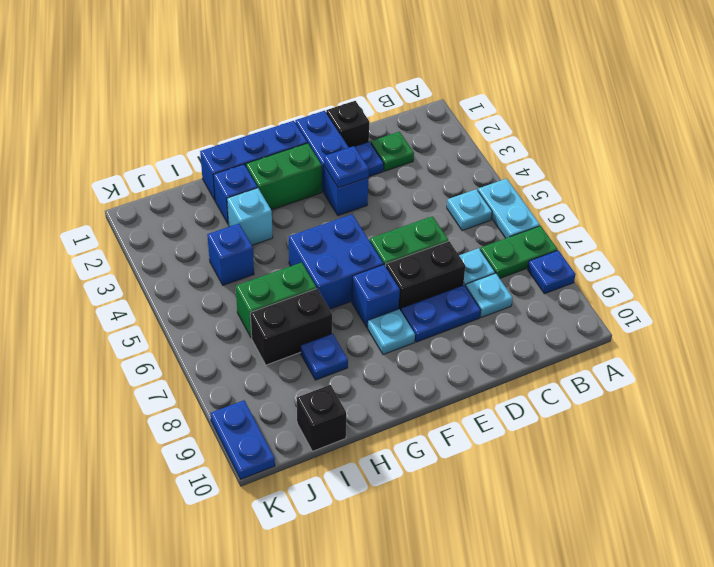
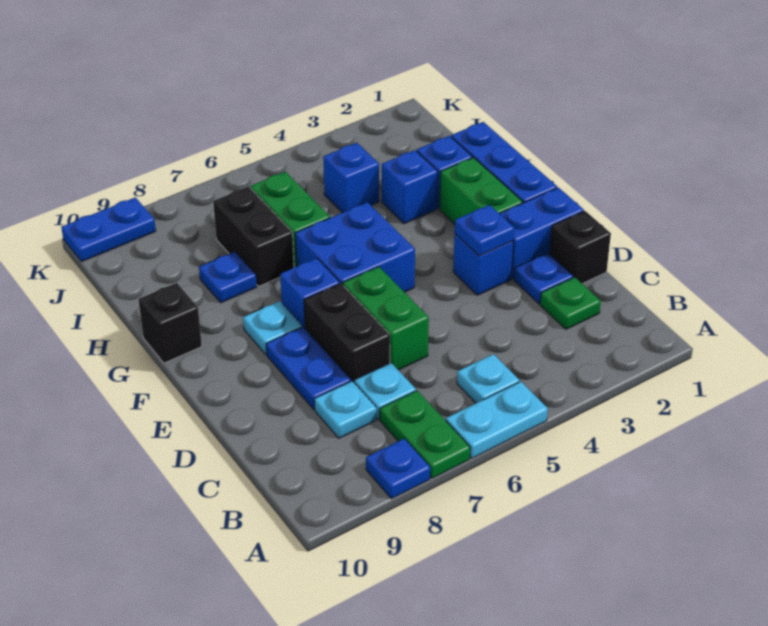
cyan 1x1 brick [227,188,273,245] -> blue 1x1 brick [382,150,438,224]
black 1x1 brick [297,385,347,451] -> black 1x1 brick moved to [138,283,202,363]

